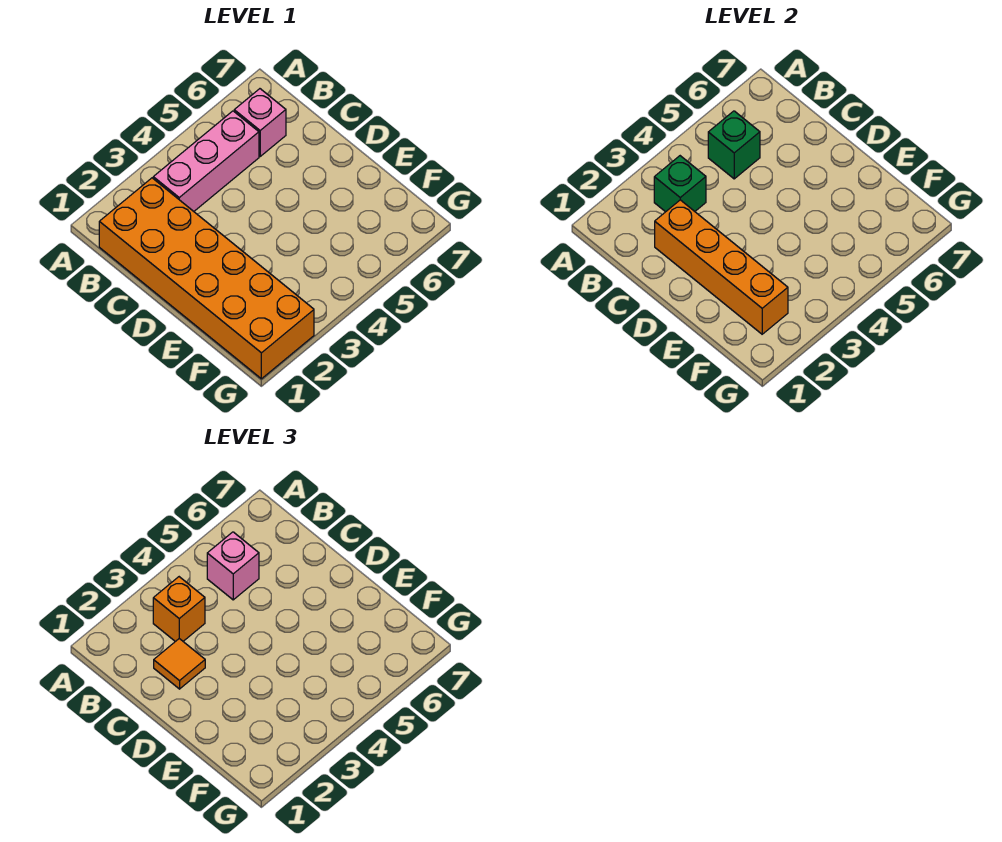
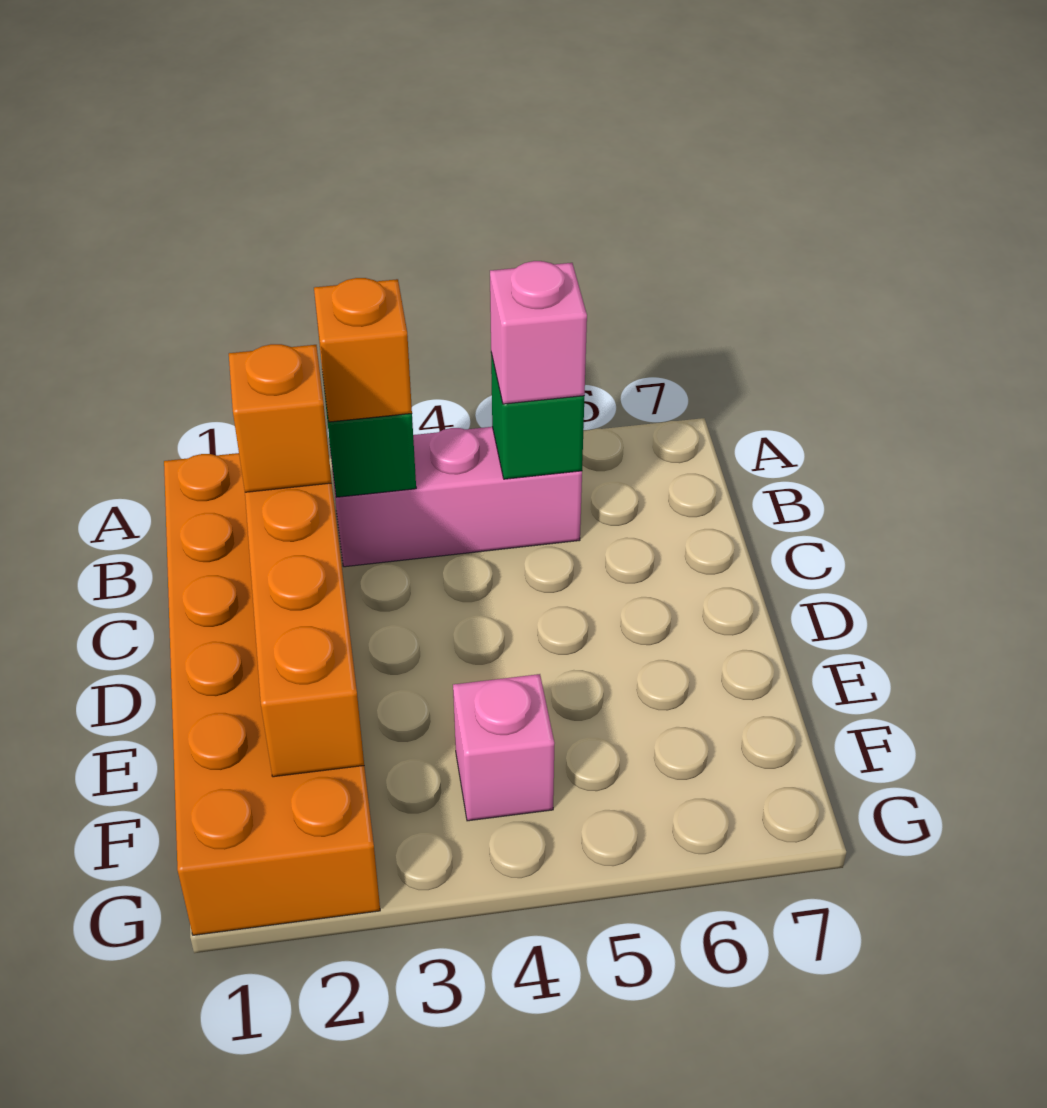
pink 1x1 brick [234,89,286,156] -> pink 1x1 brick moved to [453,674,554,821]
orange 1x1 tile [154,639,205,689] -> orange 1x1 brick [229,344,332,492]

